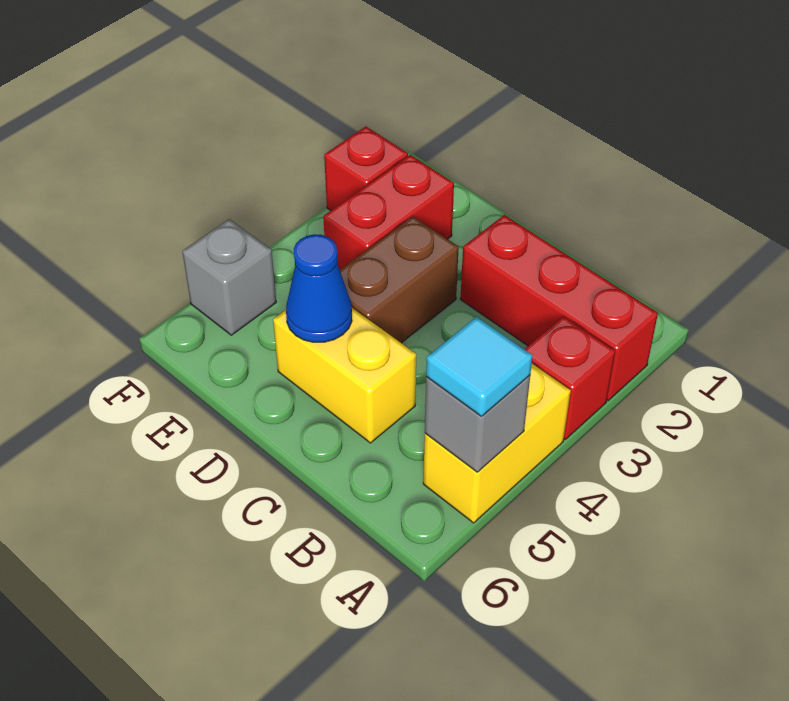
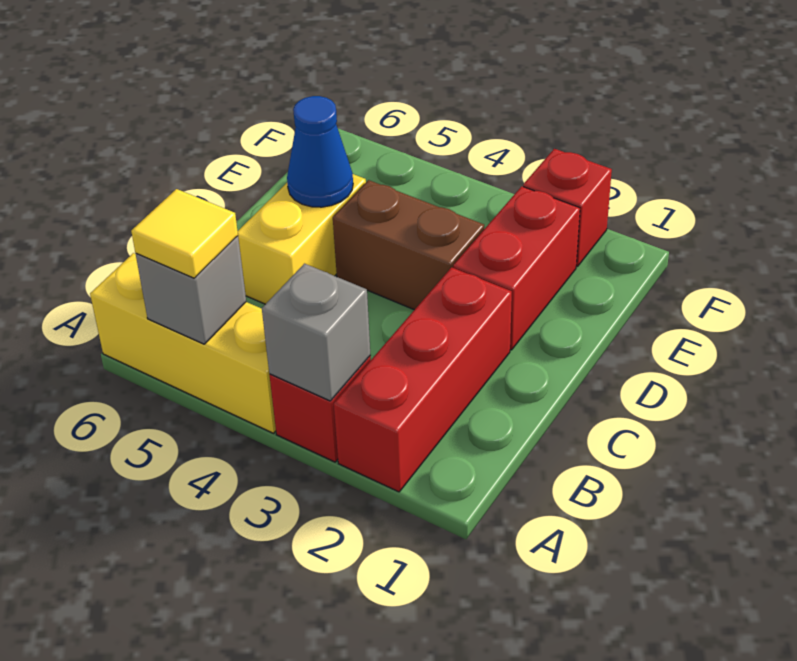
yellow 1x2 brick [423,364,571,523] -> yellow 1x3 brick [90,253,276,433]
cyan 1x1 tile [426,317,533,416] -> yellow 1x1 tile [131,189,238,278]
red 1x2 brick [323,155,454,270] -> red 1x2 brick turned to [453,186,580,350]
grey 1x1 brick [182,219,276,335] -> grey 1x1 brick moved to [262,264,371,401]

